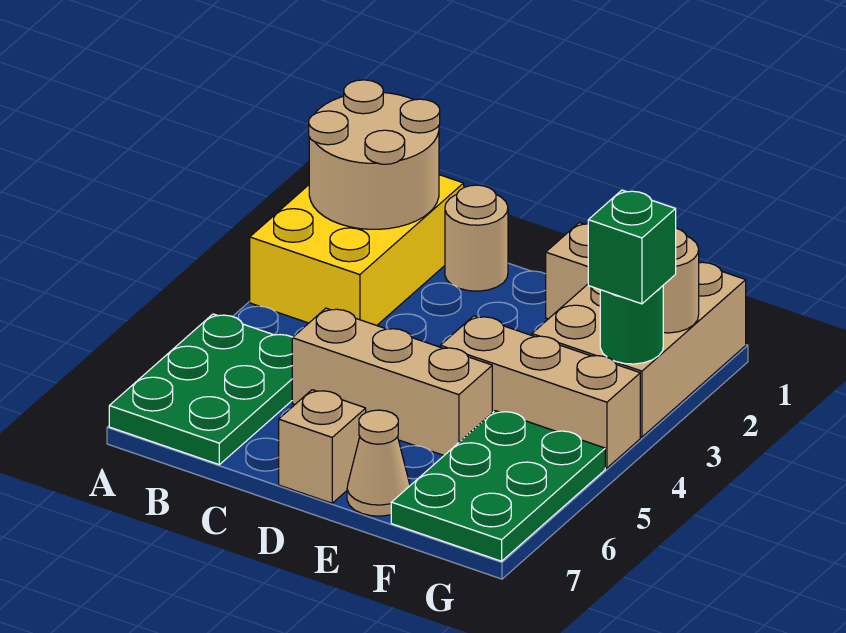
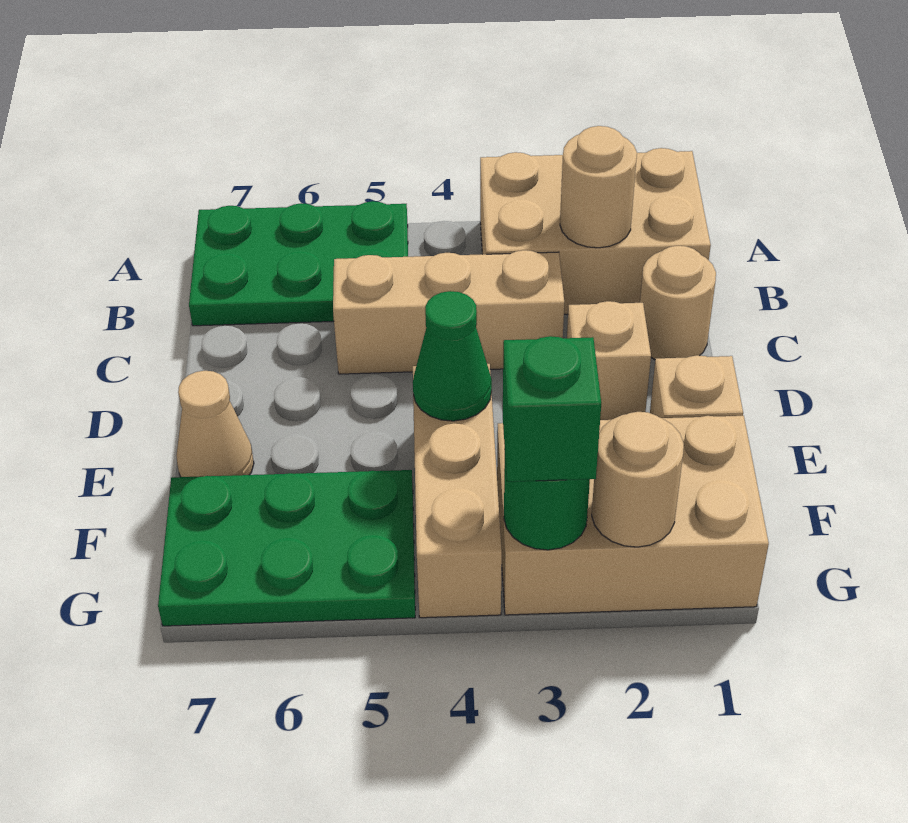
yellow 2x3 brick [250,175,464,325] -> tan 2x3 brick [480,148,711,314]
tan 2x2 round brick [309,80,440,229] -> tan 1x1 round brick [560,126,637,248]
tan 1x3 brick [292,308,492,455] -> tan 1x3 brick turned to [333,250,564,374]
tan 1x1 brick [279,390,366,503] -> tan 1x1 brick moved to [567,301,651,420]
none -> green 1x1 cone [413,291,492,421]

